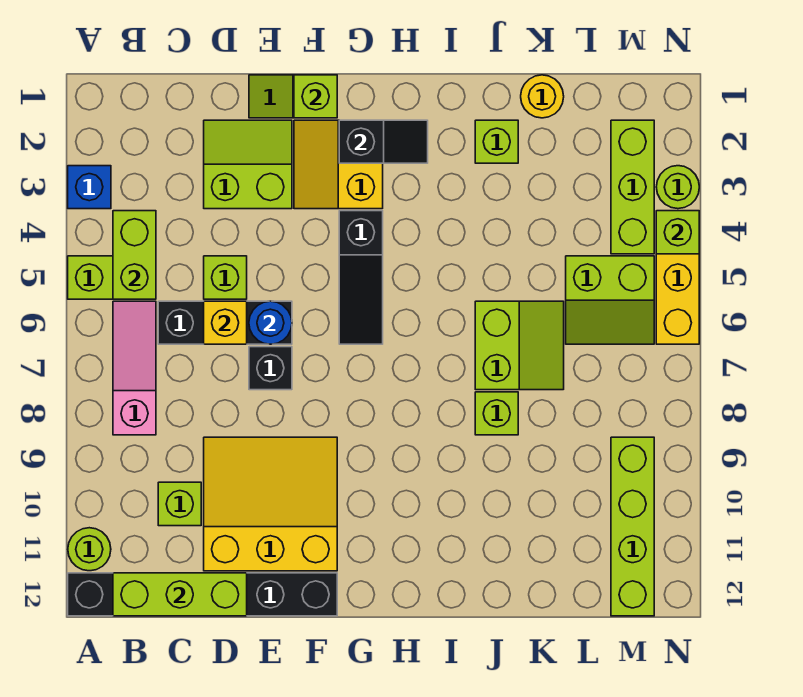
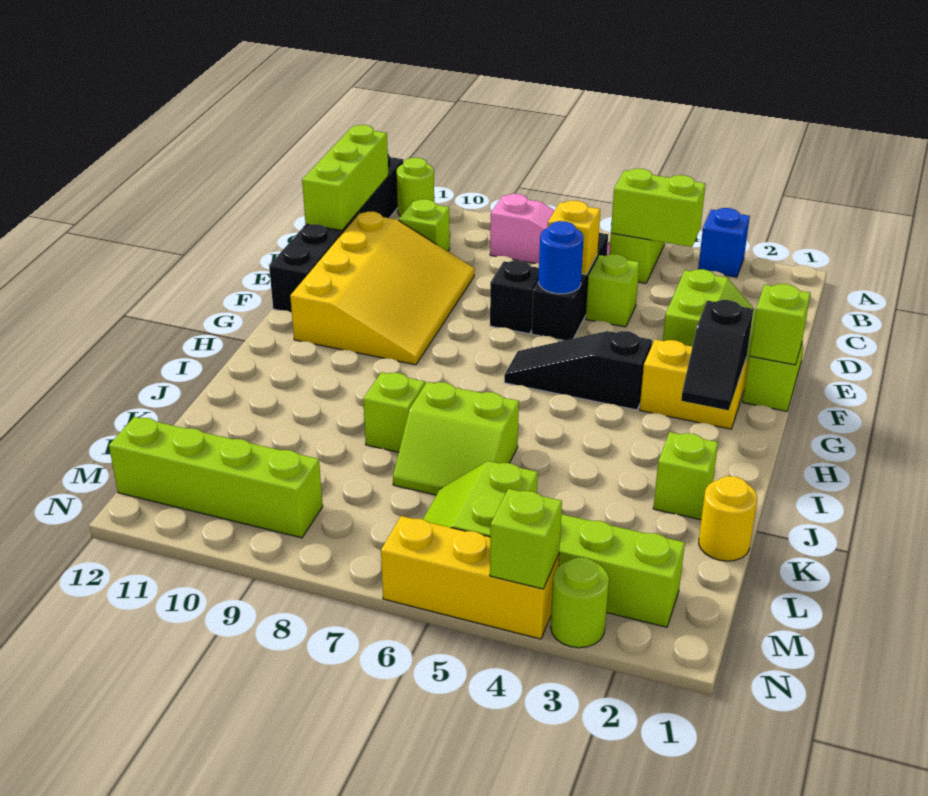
yellow 3x3 slope [204,437,337,571] -> yellow 3x4 slope [290,212,475,365]

